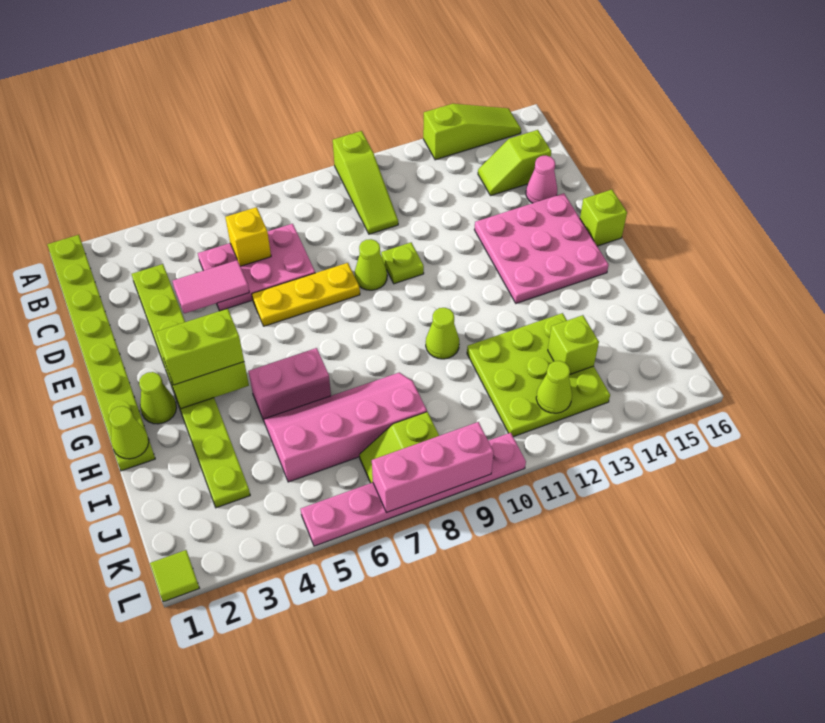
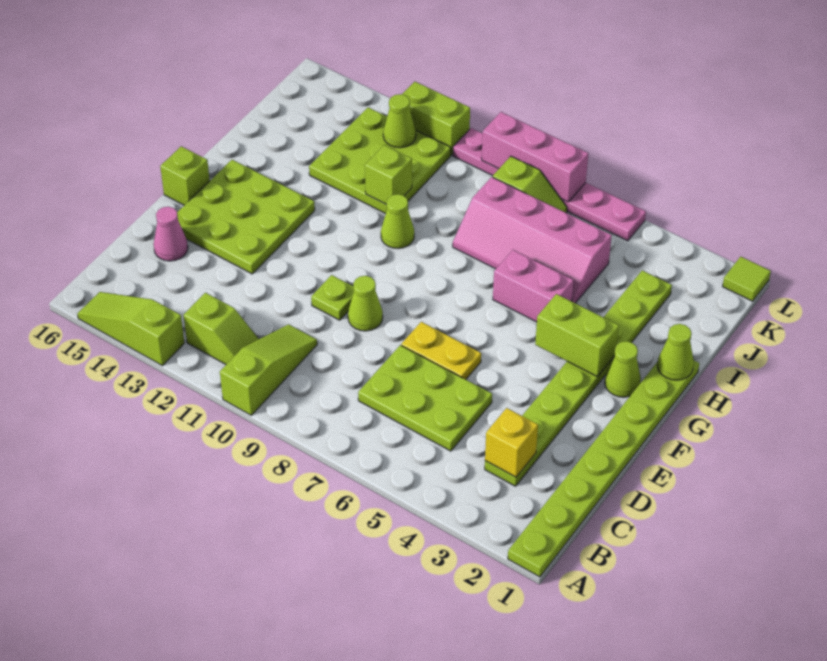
pink 2x3 plate [198,224,315,311] -> lime 2x3 plate [358,345,492,451]
yellow 1x1 brick [225,207,271,266] -> yellow 1x1 brick moved to [485,408,538,477]
lime 1x2 slope [478,130,551,195] -> lime 1x2 slope moved to [184,293,259,364]
pink 1x2 tile [173,260,249,313] -> none
yellow 1x3 plate [252,263,360,326] -> yellow 1x2 plate [401,322,481,379]
pink 3x3 plate [474,193,609,303] -> lime 3x3 plate [177,160,315,274]
lime 1x2 brick [156,308,244,385] -> lime 1x2 brick moved to [402,82,470,155]
lime 1x1 brick [548,315,599,374] -> lime 1x1 brick moved to [365,145,412,204]

